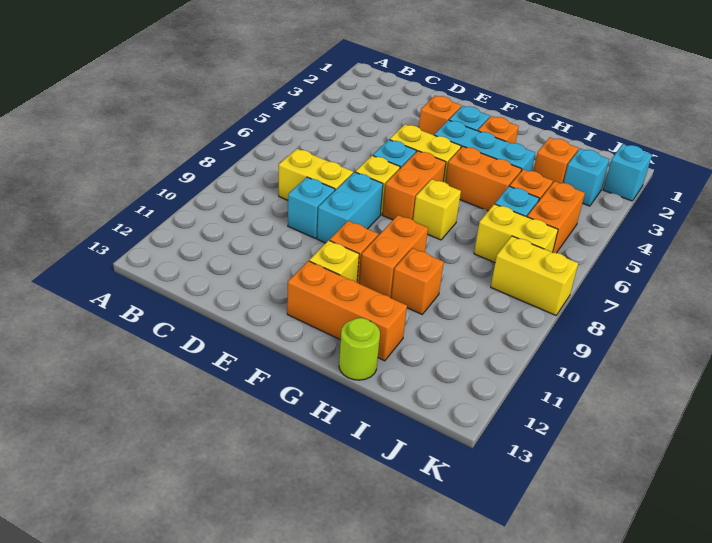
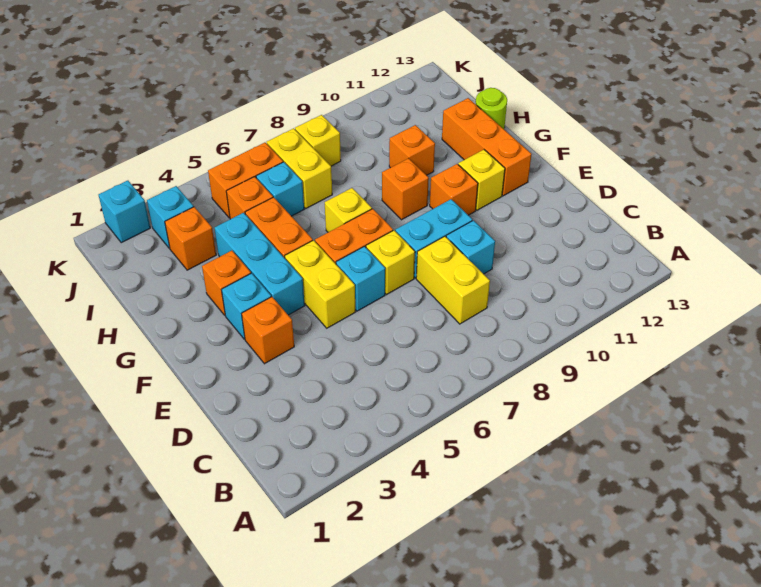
orange 1x2 brick [359,215,428,298] -> orange 1x1 brick [382,158,429,220]
yellow 1x2 brick [491,236,578,315] -> yellow 1x1 brick [295,115,341,166]

